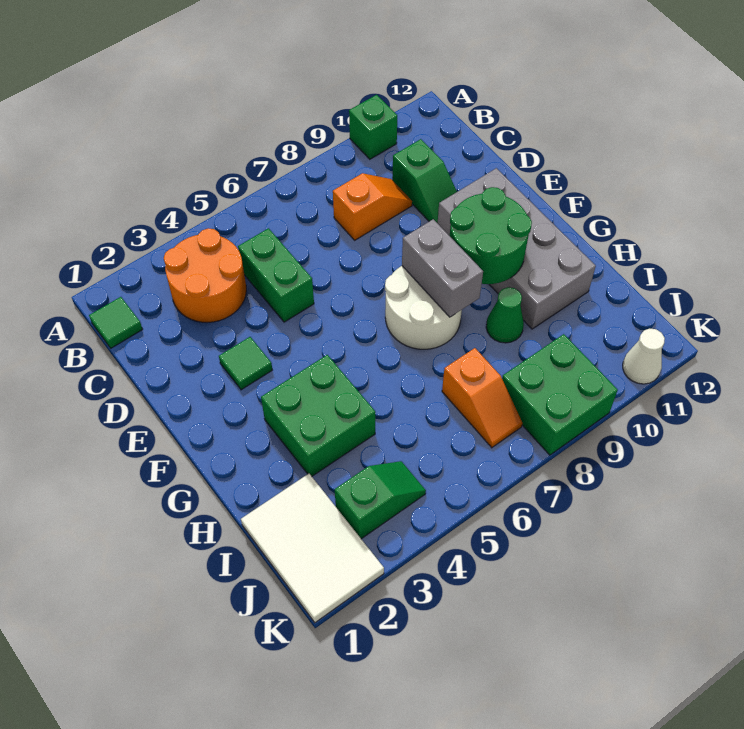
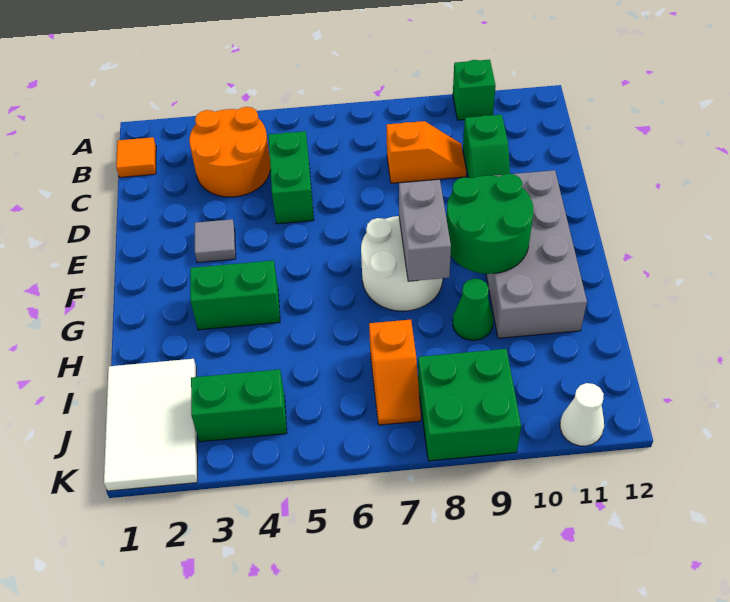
green 1x1 tile [89,297,143,348] -> orange 1x1 tile [116,137,156,177]
green 1x1 tile [219,337,272,390] -> grey 1x1 tile [195,219,236,262]
green 2x2 brick [261,355,375,476] -> green 1x2 brick [190,260,280,330]
green 1x2 slope [335,461,426,539] -> green 1x2 brick [191,369,287,442]

